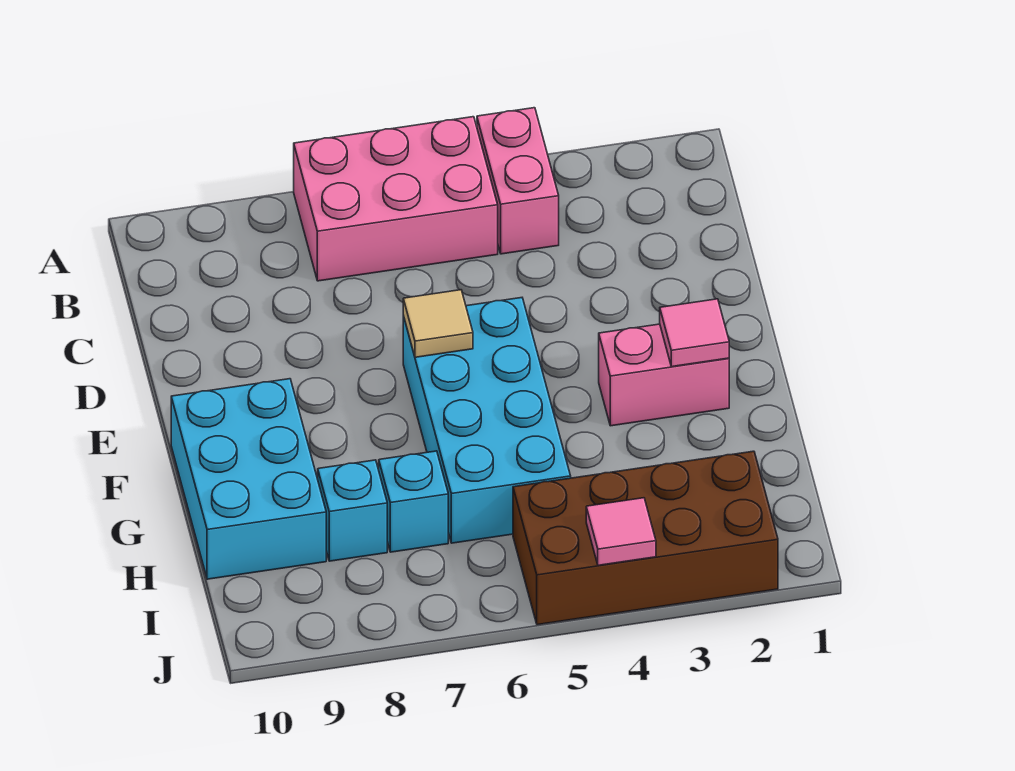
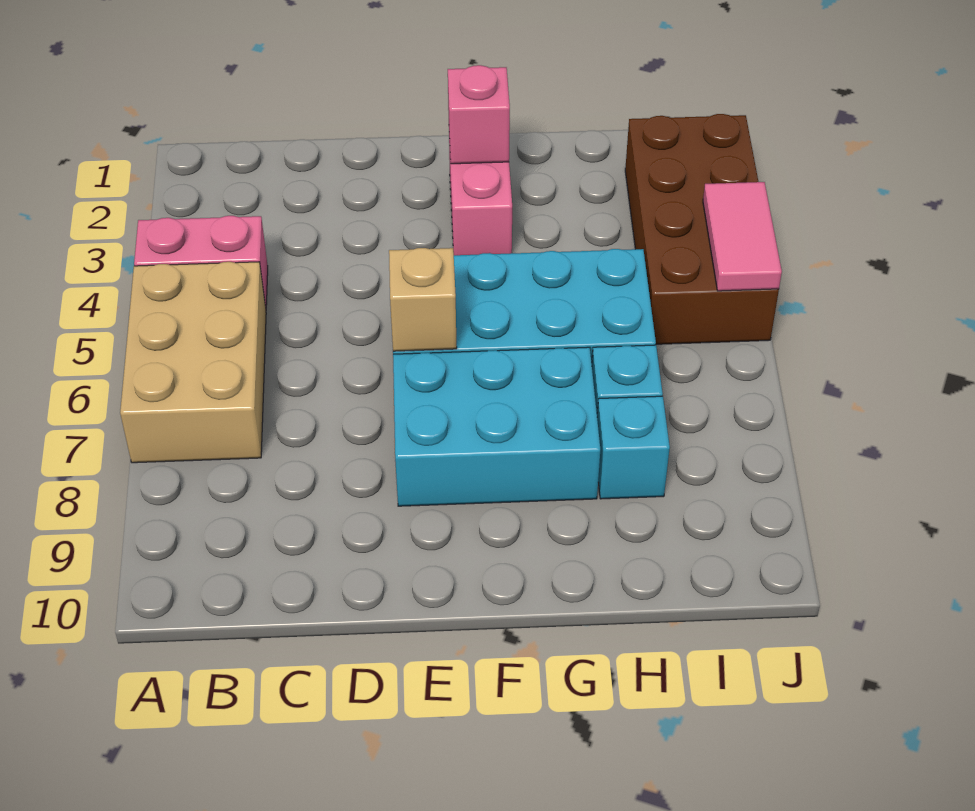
pink 2x3 brick [294,117,498,281] -> tan 2x3 brick [120,262,266,463]
tan 1x1 tile [403,290,473,357] -> tan 1x1 brick [389,248,457,351]
pink 1x1 tile [660,299,729,367] -> pink 1x1 brick [448,65,510,164]
cyan 2x3 brick [171,379,326,579] -> cyan 2x3 brick moved to [393,347,600,506]
pink 1x1 tile [586,498,656,565] -> pink 1x2 tile [703,182,782,291]

